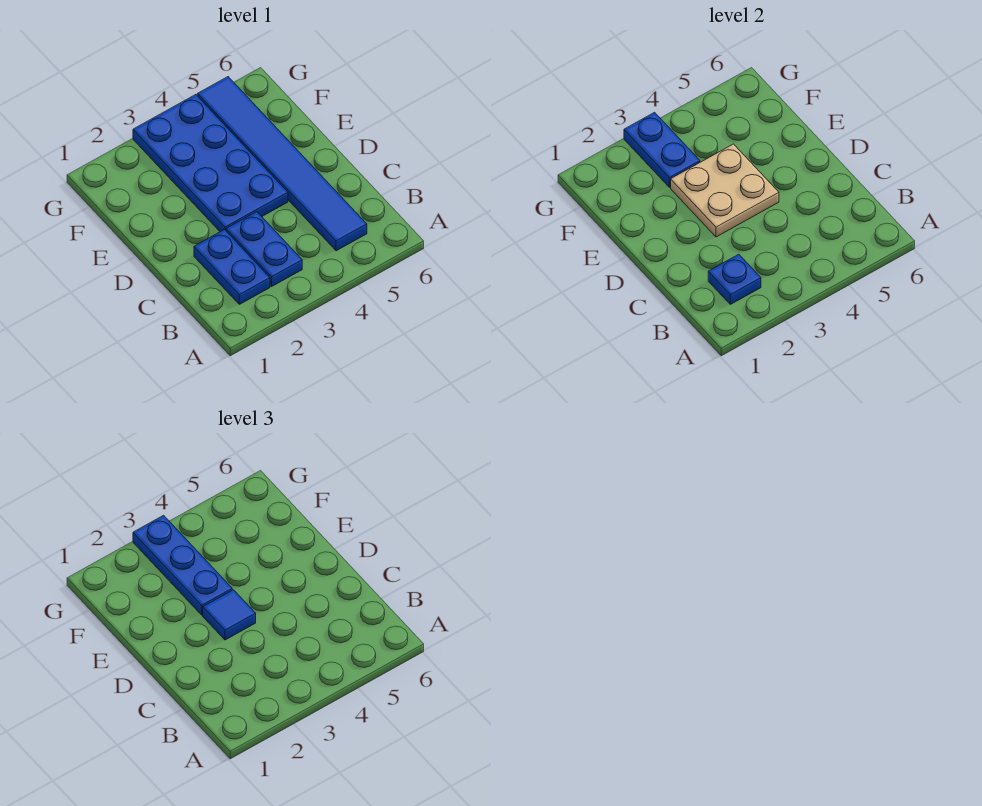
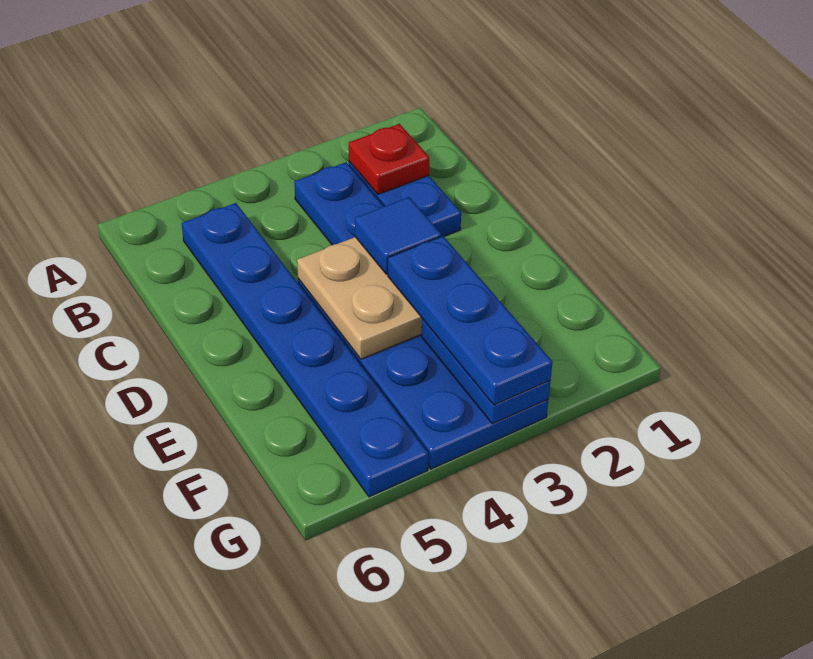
blue 1x1 plate [708,254,761,304] -> red 1x1 plate [349,124,429,194]
blue 1x6 tile [197,77,367,251] -> blue 1x6 plate [182,203,428,497]

